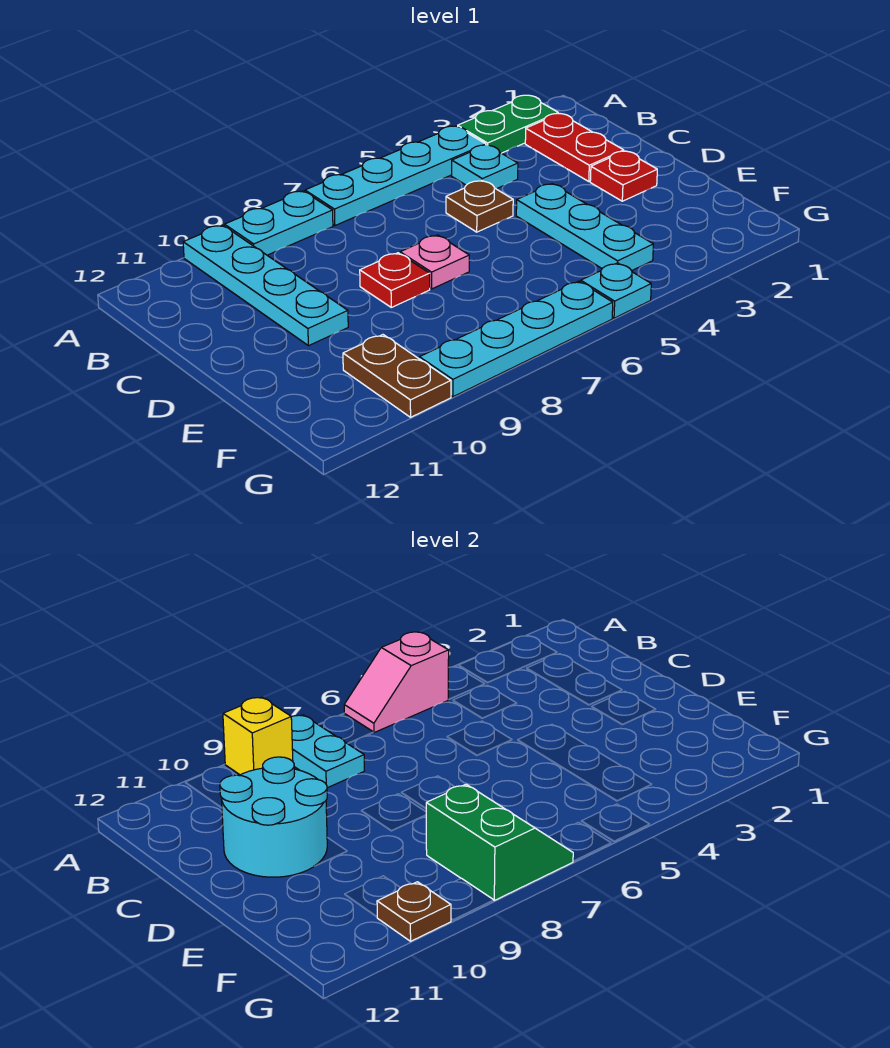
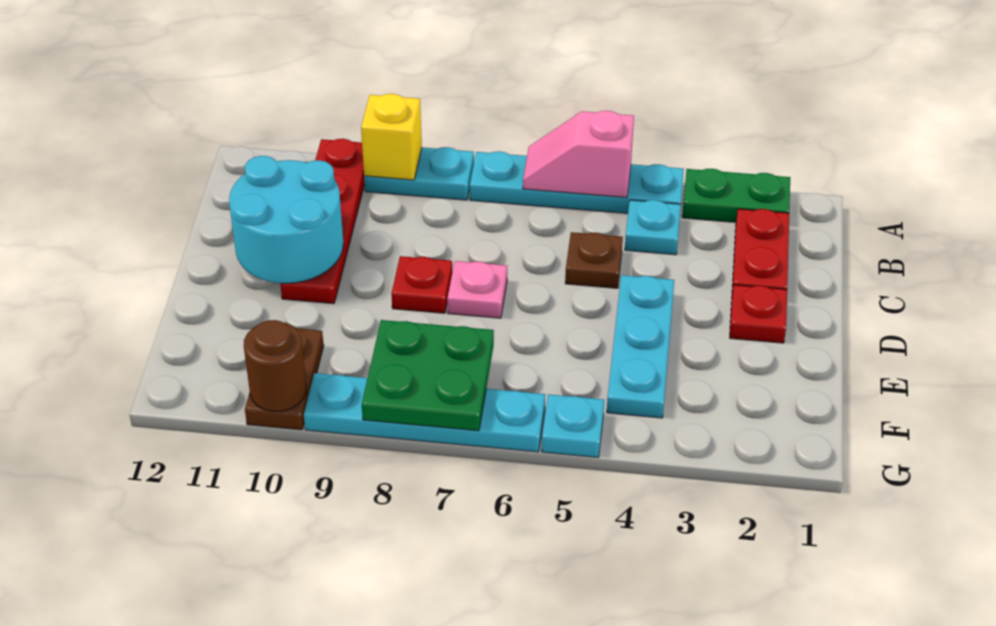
cyan 1x2 plate [291,715,365,788] -> none
cyan 1x4 plate [183,225,348,346] -> red 1x4 plate [280,139,365,304]
green 2x2 slope [426,784,573,900] -> green 2x2 plate [362,320,494,431]
brown 1x1 plate [377,882,451,941] -> brown 1x1 round brick [244,320,306,412]

